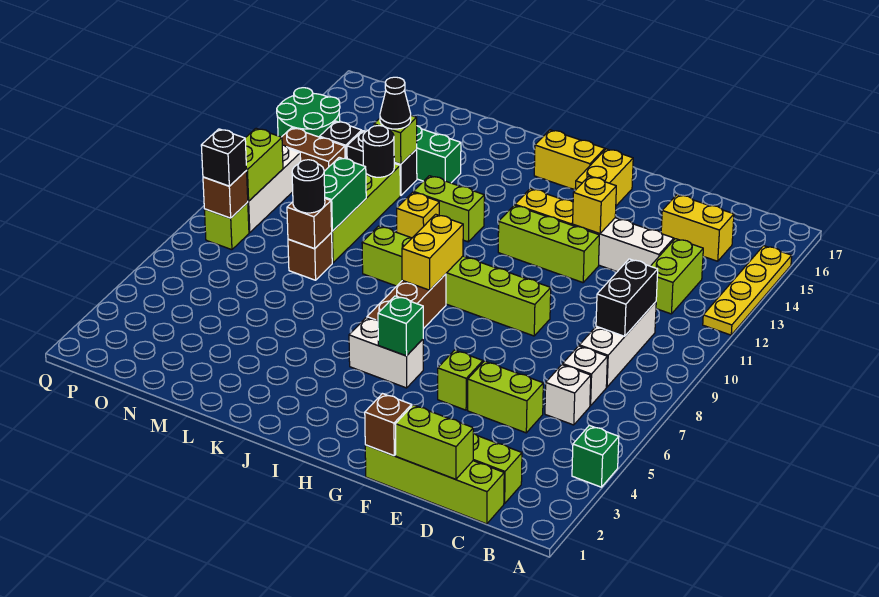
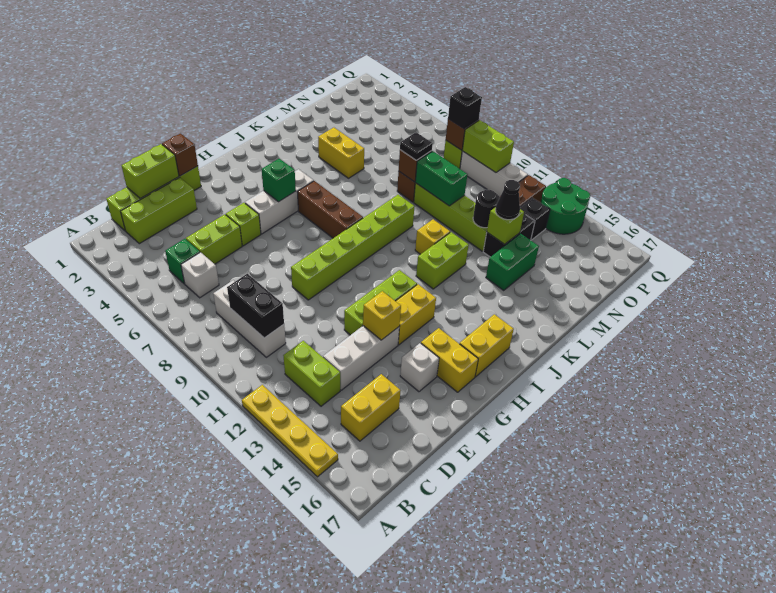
green 1x1 brick [572,425,619,487] -> green 1x1 brick moved to [165,239,200,284]
white 1x1 brick [563,346,607,406] -> white 1x1 brick moved to [400,343,439,392]
white 1x2 brick [349,318,423,388] -> white 1x3 brick [245,169,314,234]
yellow 1x2 brick [402,214,463,290] -> yellow 1x2 brick moved to [318,128,364,178]
black 1x1 round brick [292,160,325,213] -> black 1x1 plate [400,132,433,160]

